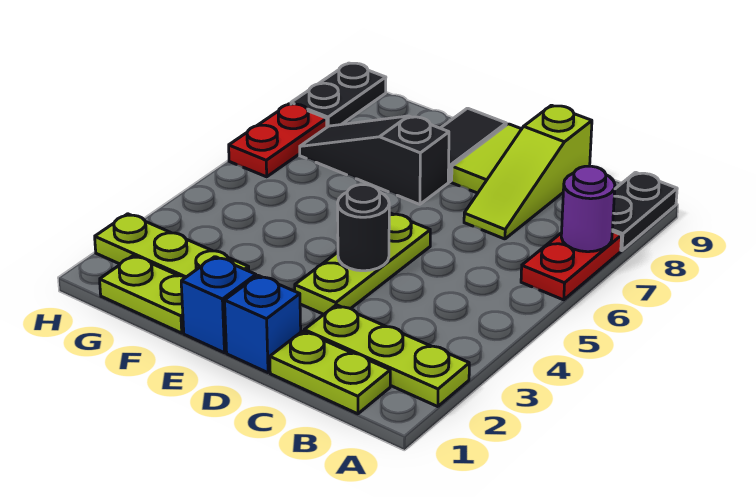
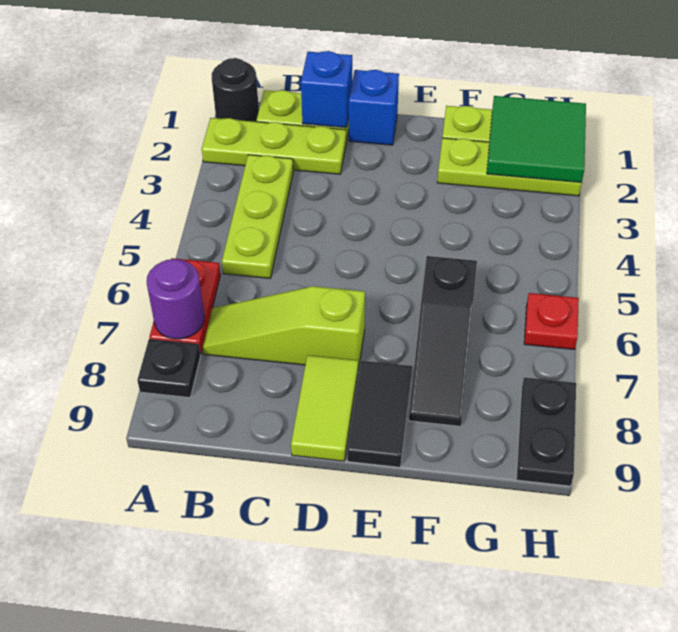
black 1x2 plate [612,172,677,251] -> black 1x1 plate [137,339,201,397]
lime 1x3 slope [464,105,592,239] -> lime 1x3 slope turned to [203,286,365,370]
lime 1x3 plate [295,213,430,314] -> lime 1x3 plate moved to [222,155,293,278]
black 1x1 round brick [338,185,389,271] -> black 1x1 round brick moved to [212,58,259,122]
blue 1x1 brick [181,257,256,353] -> blue 1x1 brick moved to [301,51,352,128]
black 1x3 slope [300,116,449,204] -> black 1x3 slope turned to [409,256,477,426]
none -> green 2x2 tile [487,96,586,183]
red 1x2 plate [229,104,327,177] -> red 1x1 plate [524,293,579,350]

